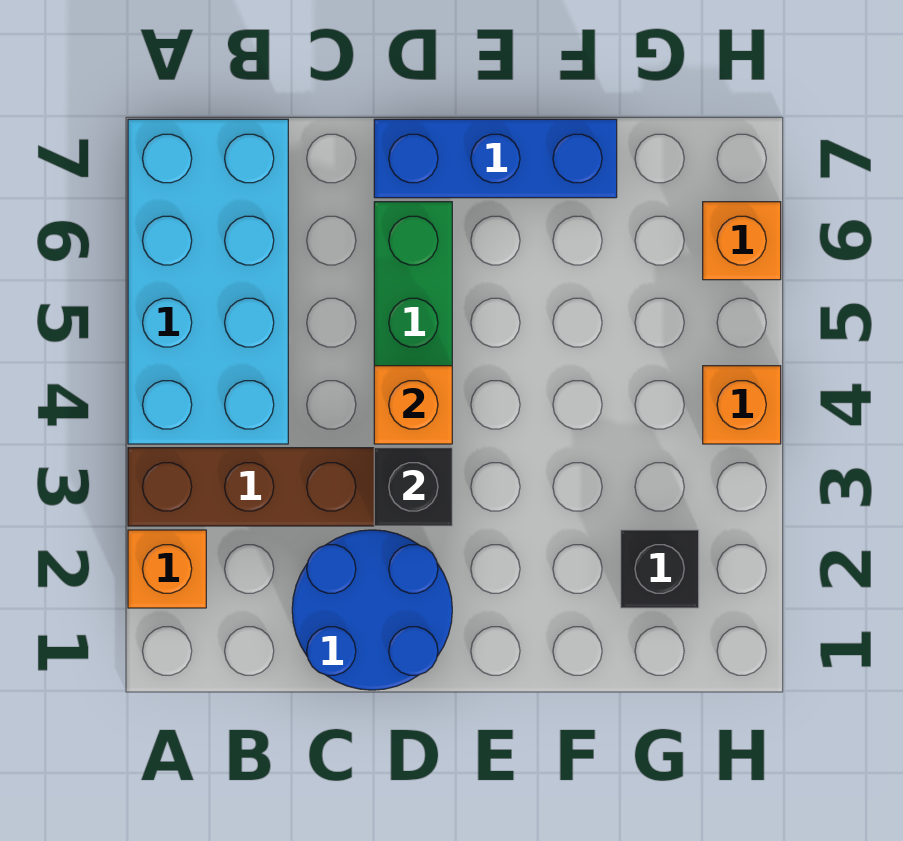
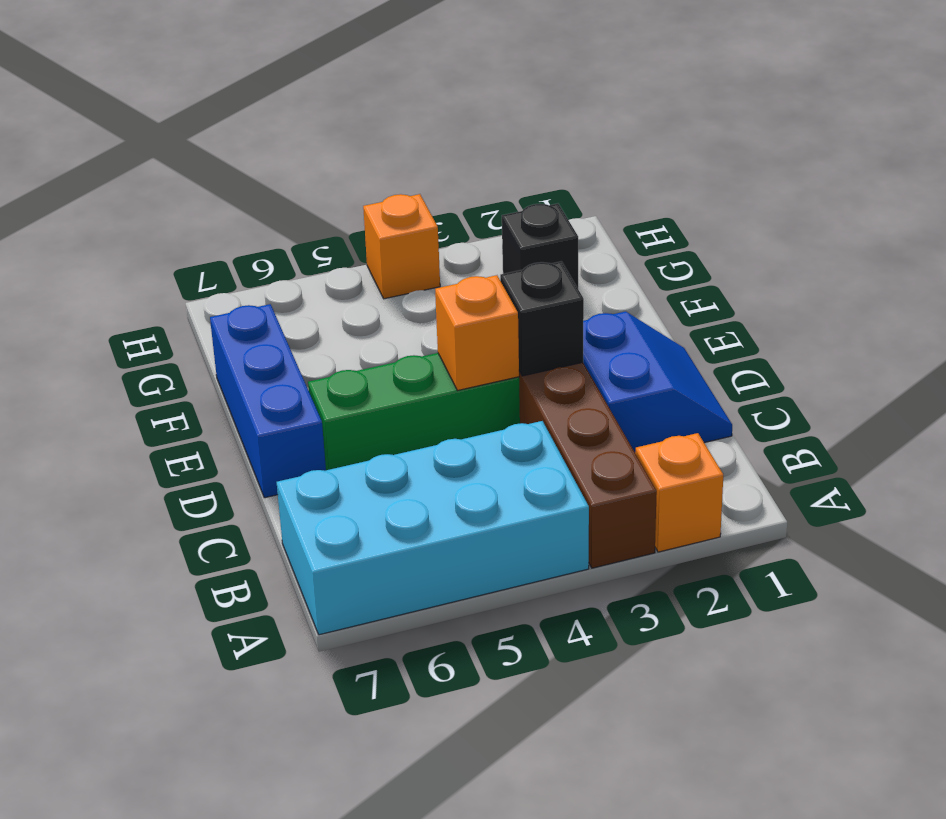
blue 2x2 round brick [292,530,452,690] -> blue 2x2 slope [583,311,732,452]
orange 1x1 brick [703,202,781,280] -> none

